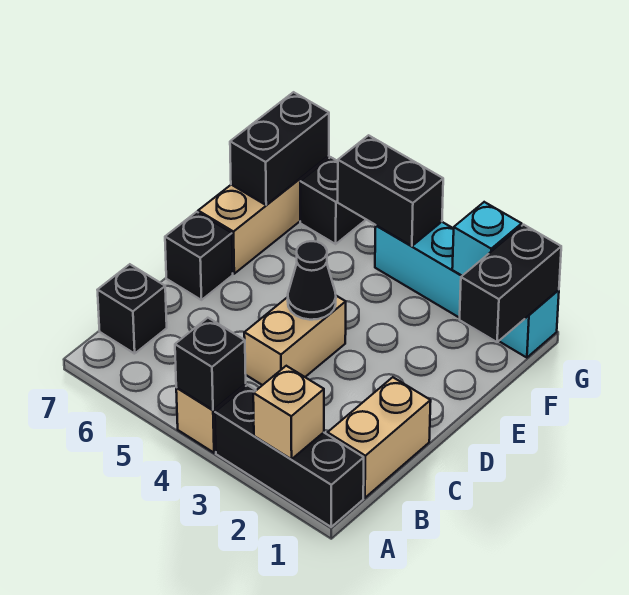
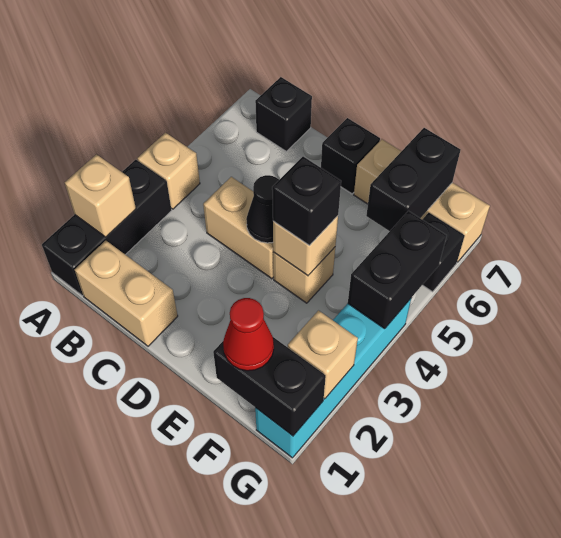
black 1x1 brick [175,318,246,410] -> black 1x1 brick moved to [272,157,341,246]
none -> tan 1x1 brick [273,247,335,303]
none -> tan 1x1 brick [273,216,338,276]
none -> red 1x1 cone [223,298,274,371]
black 1x2 brick [230,92,329,205] -> black 1x2 brick turned to [366,128,461,231]
cyan 1x1 brick [452,202,522,276] -> tan 1x1 brick [288,311,358,399]

